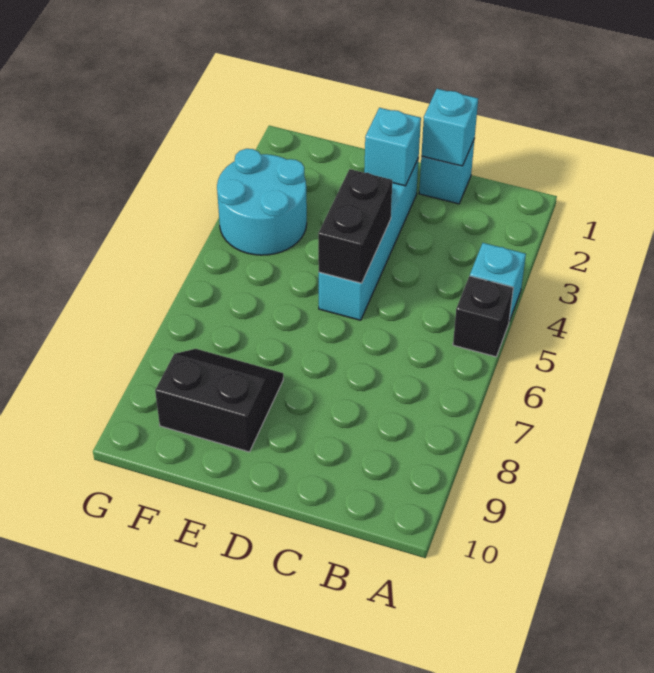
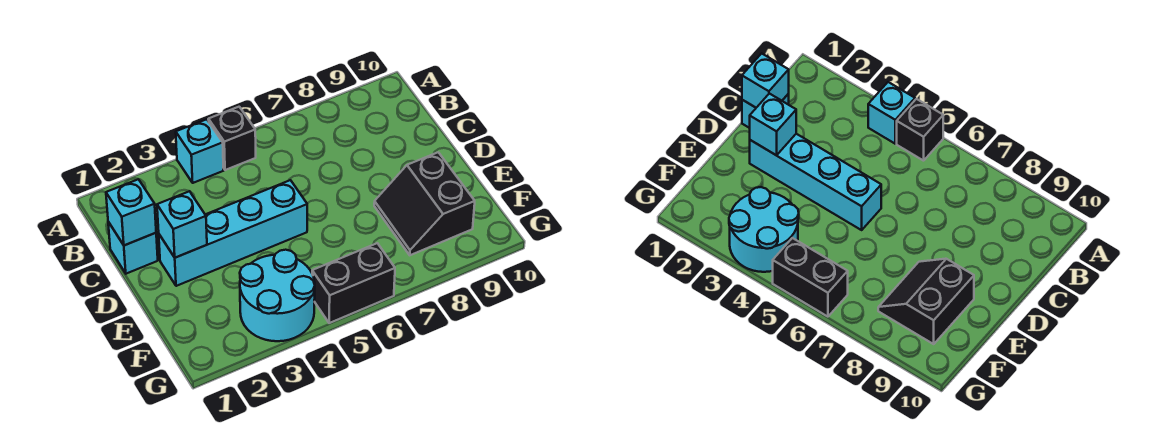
black 1x2 brick [318,169,392,283] -> black 1x2 brick moved to [312,243,395,323]

